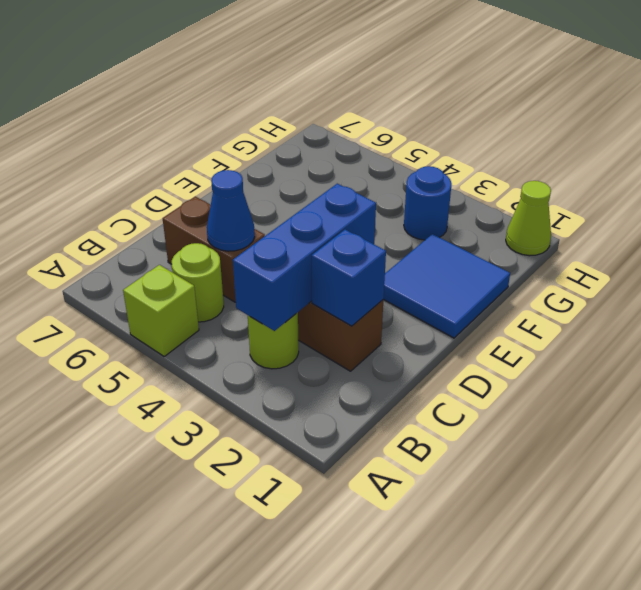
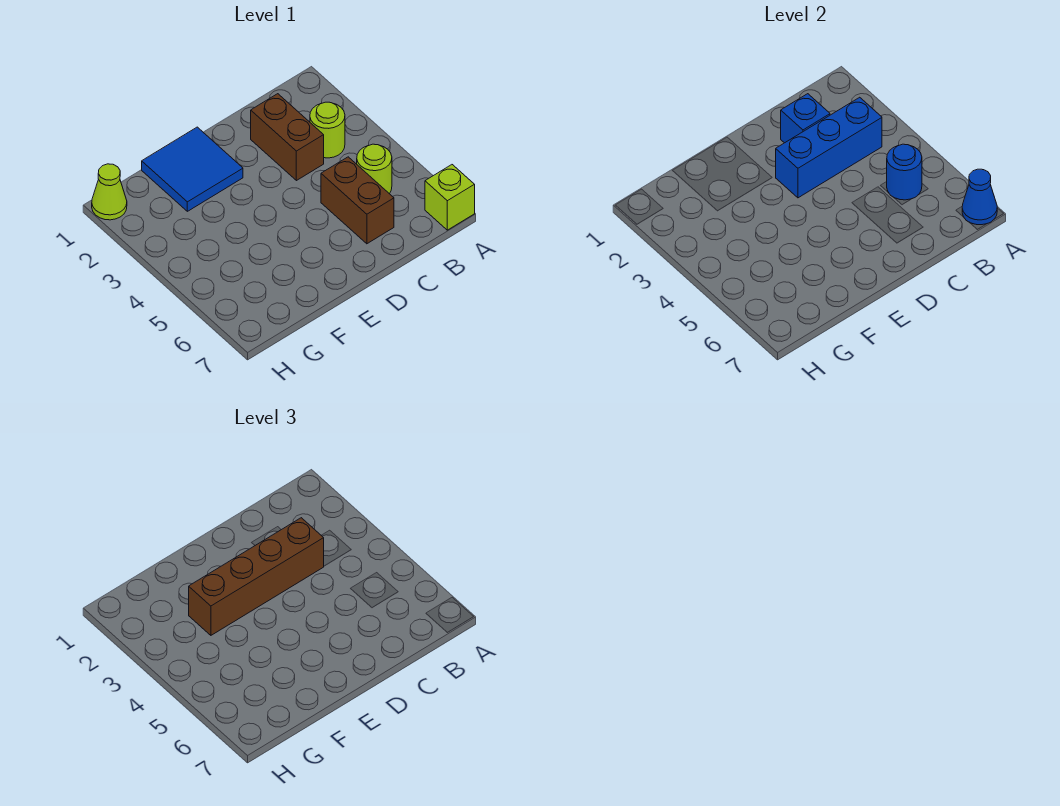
lime 1x1 brick [123,265,199,357] -> lime 1x1 brick moved to [425,165,475,230]
none -> brown 1x4 brick [189,518,324,635]
blue 1x1 cone [207,170,255,251] -> blue 1x1 cone moved to [962,169,997,225]
blue 1x1 round brick [404,166,452,240] -> blue 1x1 round brick moved to [887,144,922,200]

